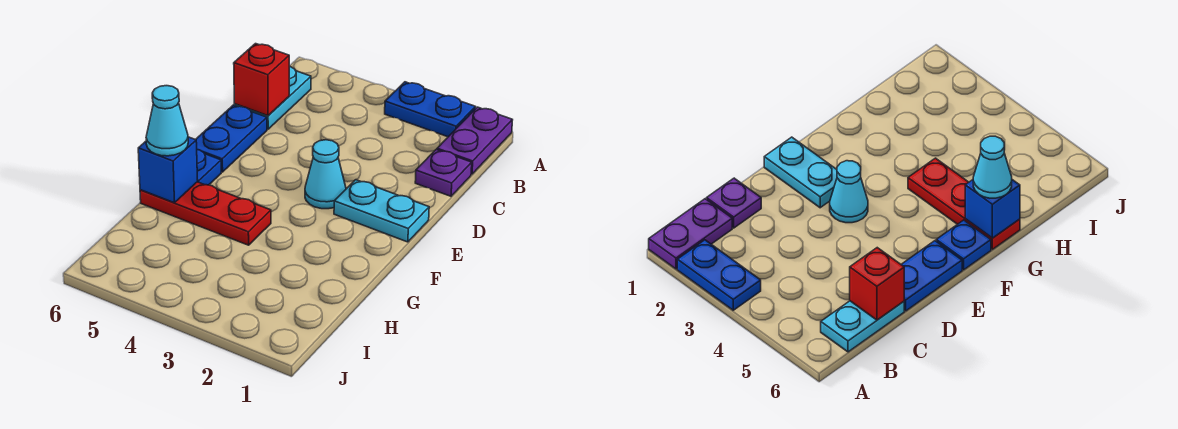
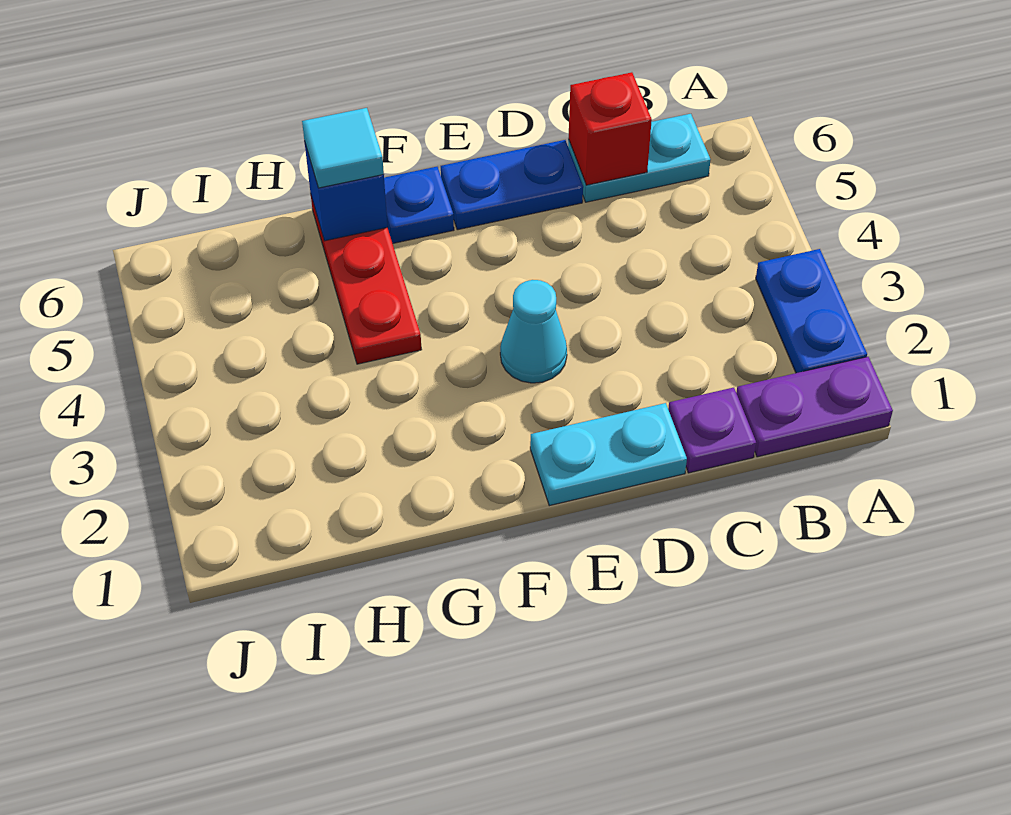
cyan 1x2 plate [334,180,429,242] -> cyan 1x2 plate turned to [530,403,687,506]
cyan 1x1 cone [146,86,188,156] -> cyan 1x1 tile [302,108,384,188]

